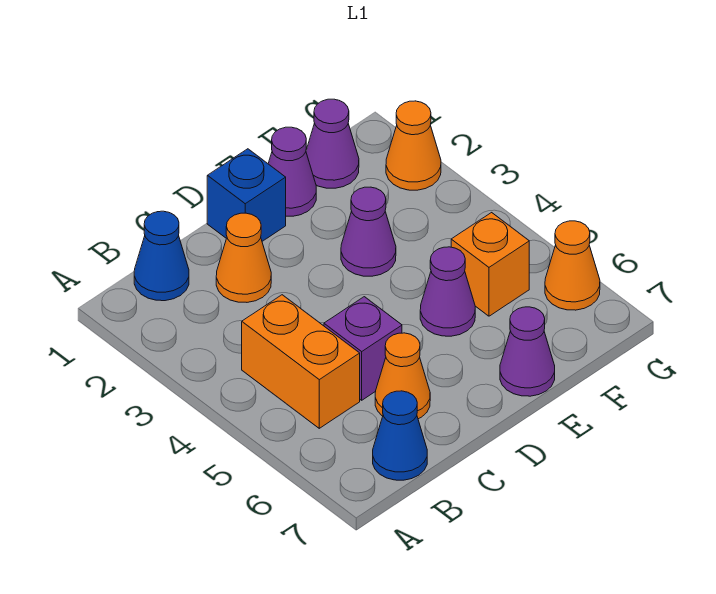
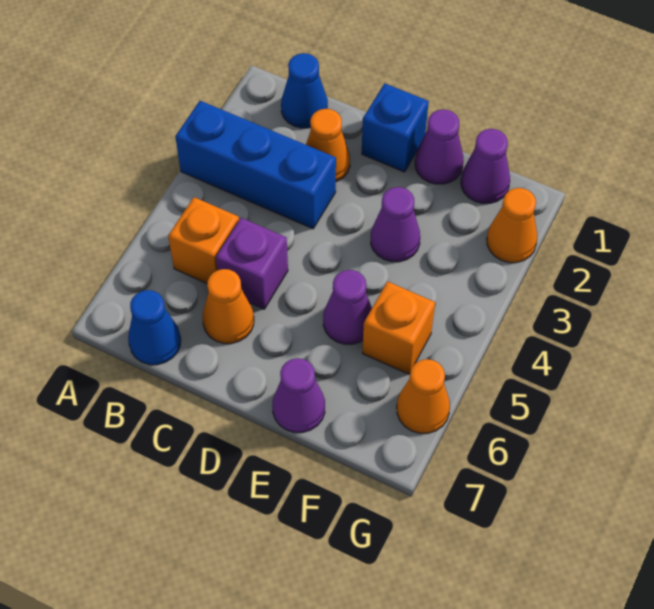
none -> blue 1x3 brick [175,101,336,229]
orange 1x2 brick [242,295,360,428] -> orange 1x1 brick [168,197,239,283]

